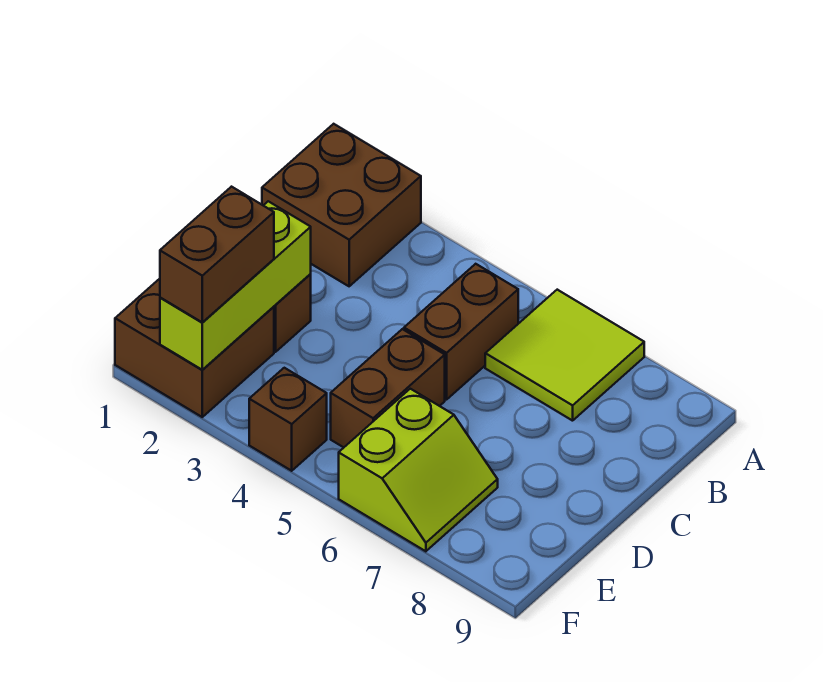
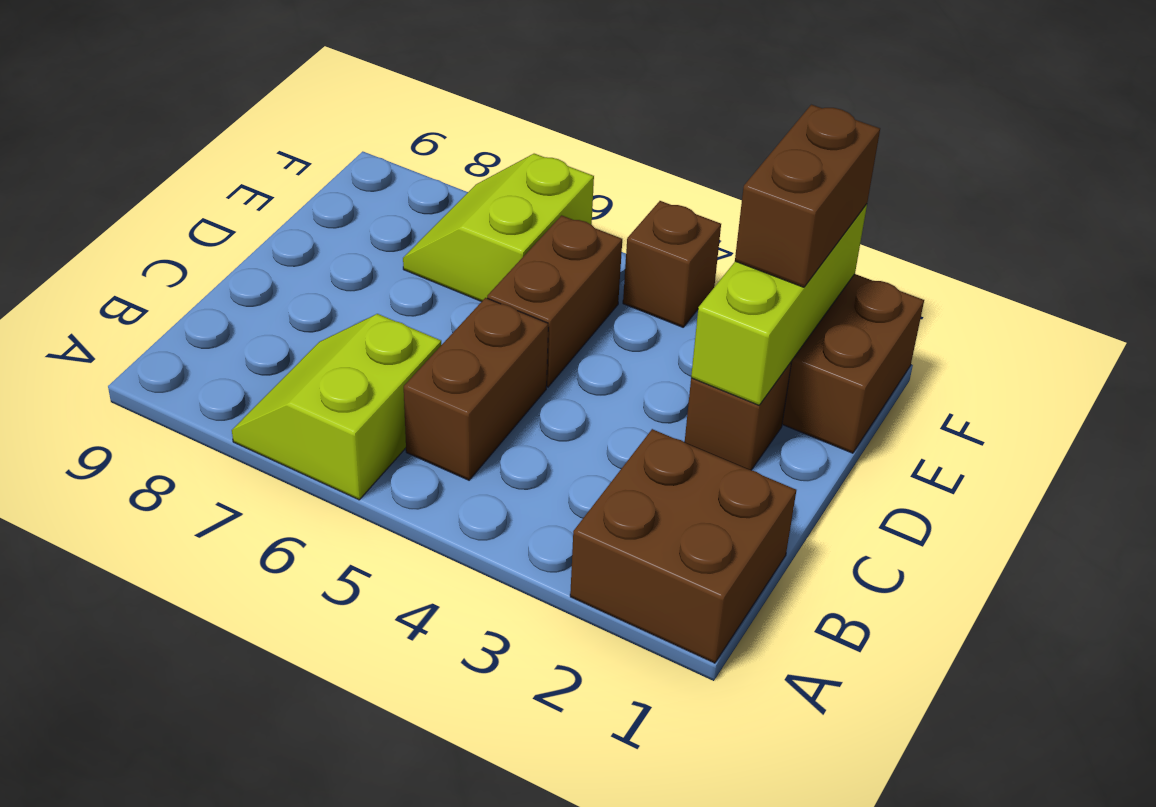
lime 2x2 tile [485,290,644,421] -> lime 2x2 slope [232,314,441,500]

